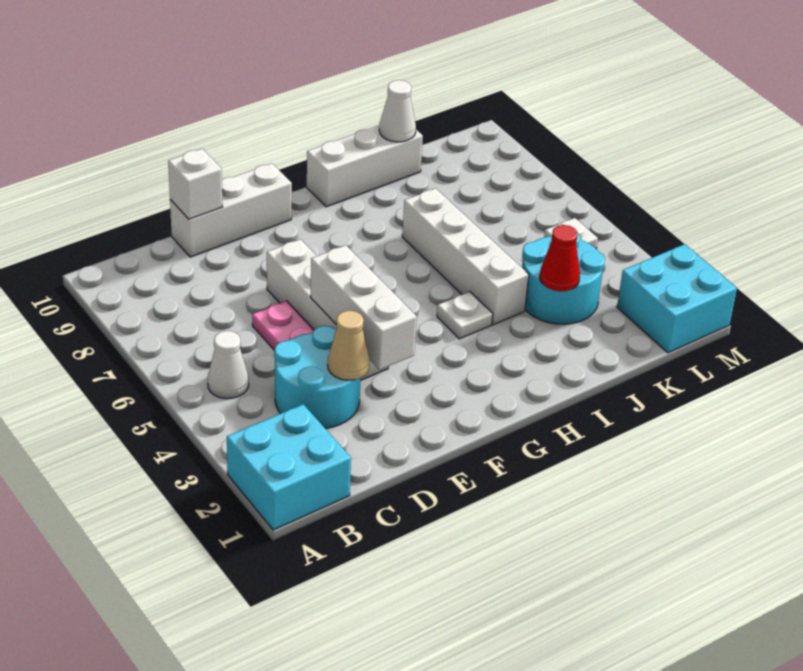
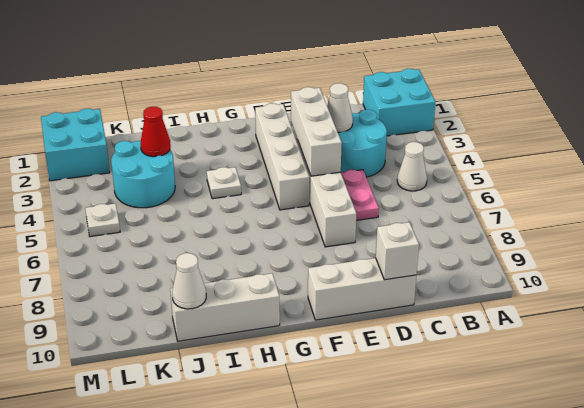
tan 1x1 cone [328,311,370,380] -> white 1x1 cone [327,83,353,132]
white 1x4 brick [402,188,529,325] -> white 1x4 brick moved to [255,103,309,210]

